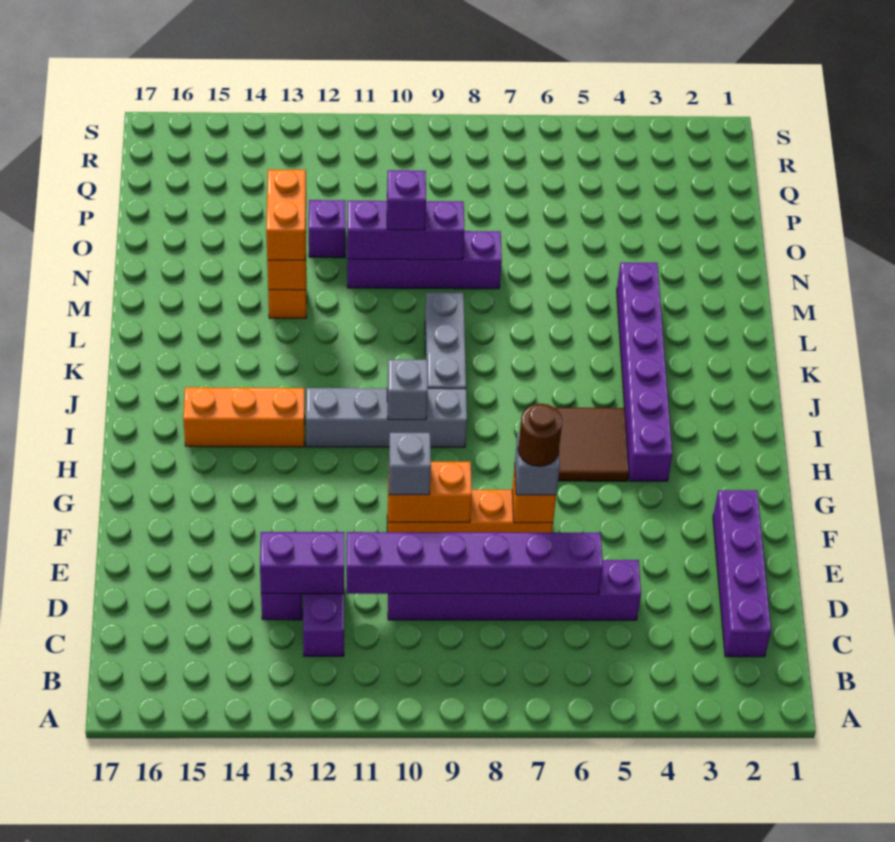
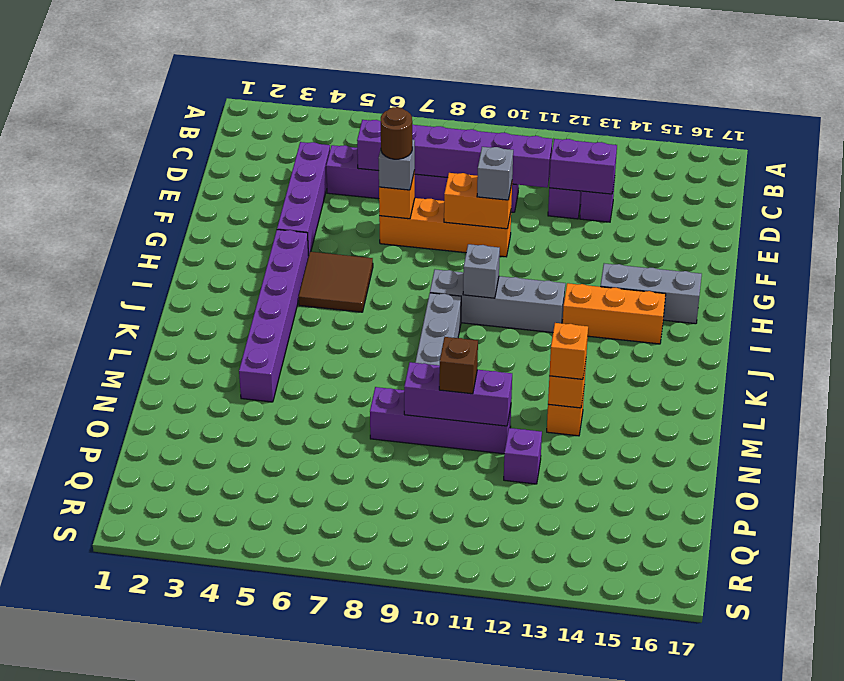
purple 1x4 brick [713,490,771,657] -> purple 1x4 brick moved to [277,142,330,256]
none -> grey 1x3 brick [600,263,702,324]
orange 1x2 brick [266,169,306,261] -> orange 1x1 brick [549,323,588,379]
purple 1x1 brick [387,170,426,230] -> brown 1x1 brick [439,337,478,394]

